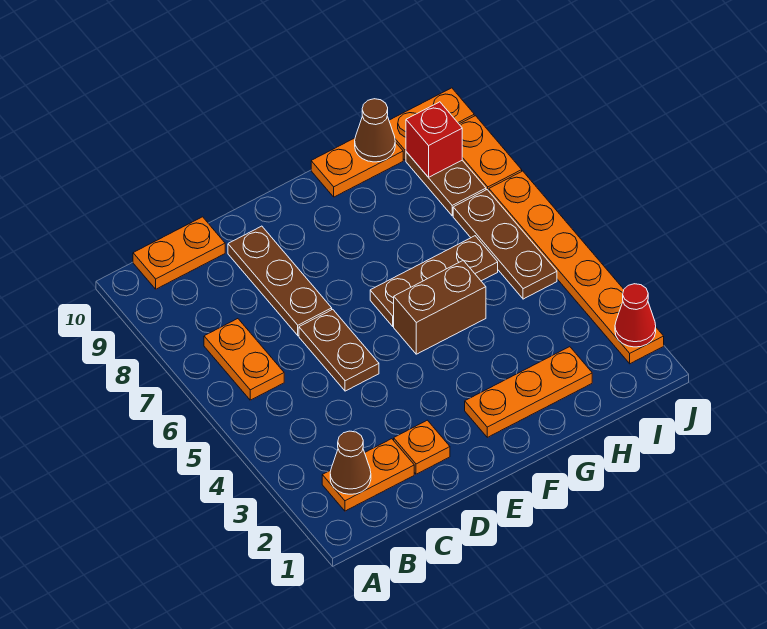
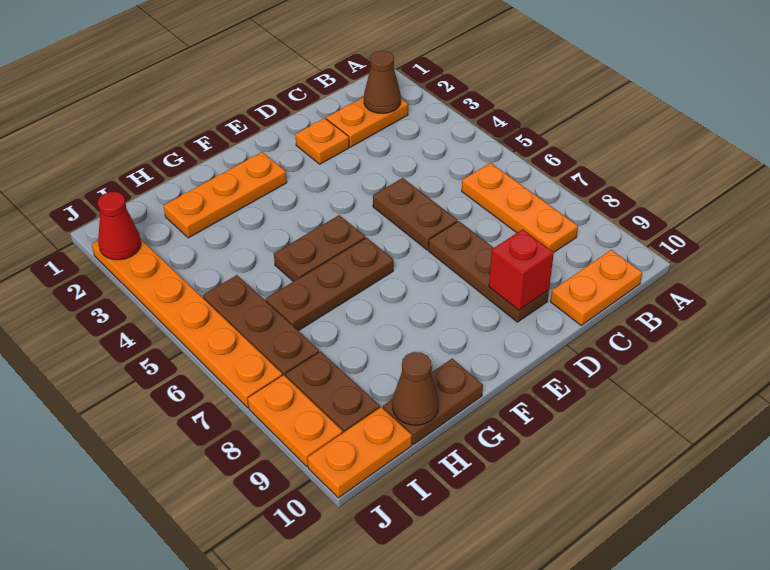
orange 1x2 plate [204,319,284,400] -> orange 1x3 plate [462,163,578,252]
brown 1x2 brick [394,260,486,354] -> brown 1x2 plate [274,215,365,282]
orange 1x2 plate [311,138,403,197] -> brown 1x2 plate [383,359,483,445]
red 1x1 brick [406,102,462,177] -> red 1x1 brick moved to [489,229,554,310]

